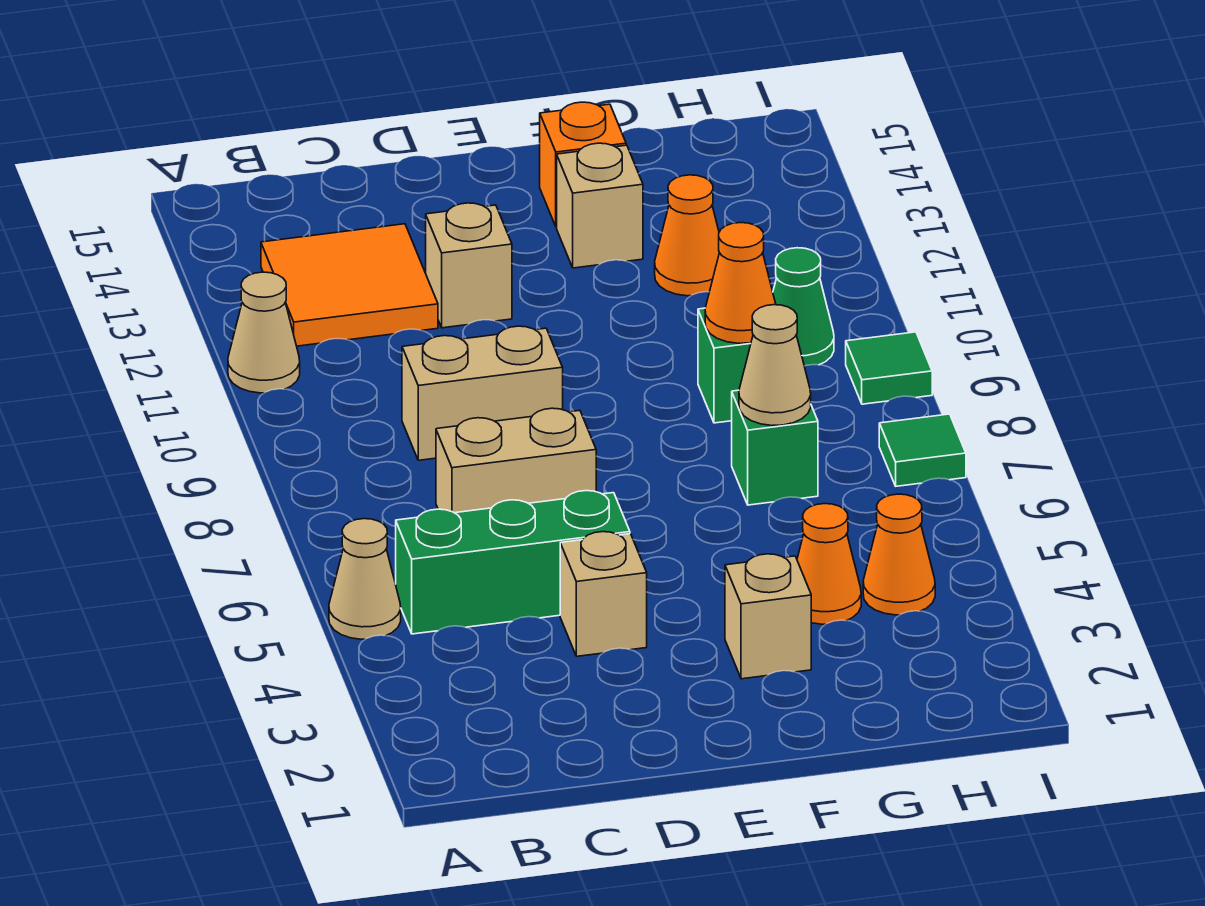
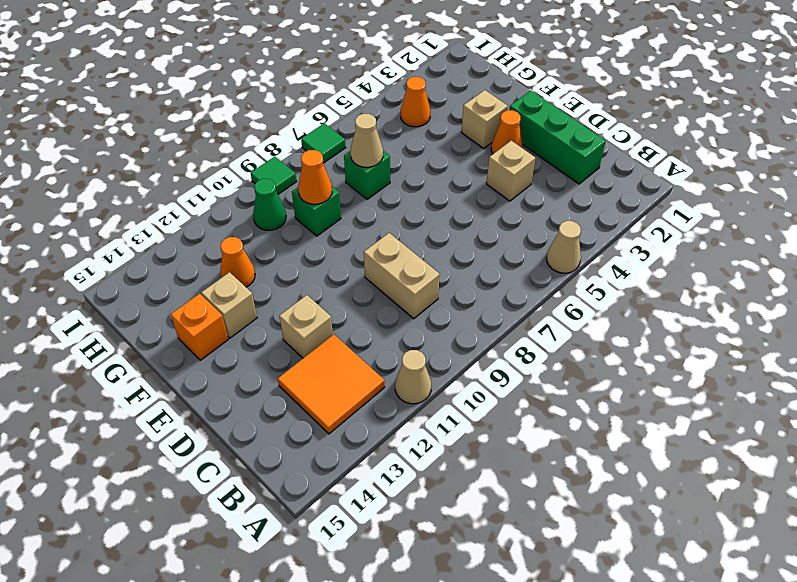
green 1x3 brick [396,491,630,634] -> green 1x3 brick moved to [510,90,606,184]
tan 1x2 brick [436,408,596,513] -> none
orange 1x1 cone [797,504,861,624] -> orange 1x1 cone moved to [491,110,522,154]

